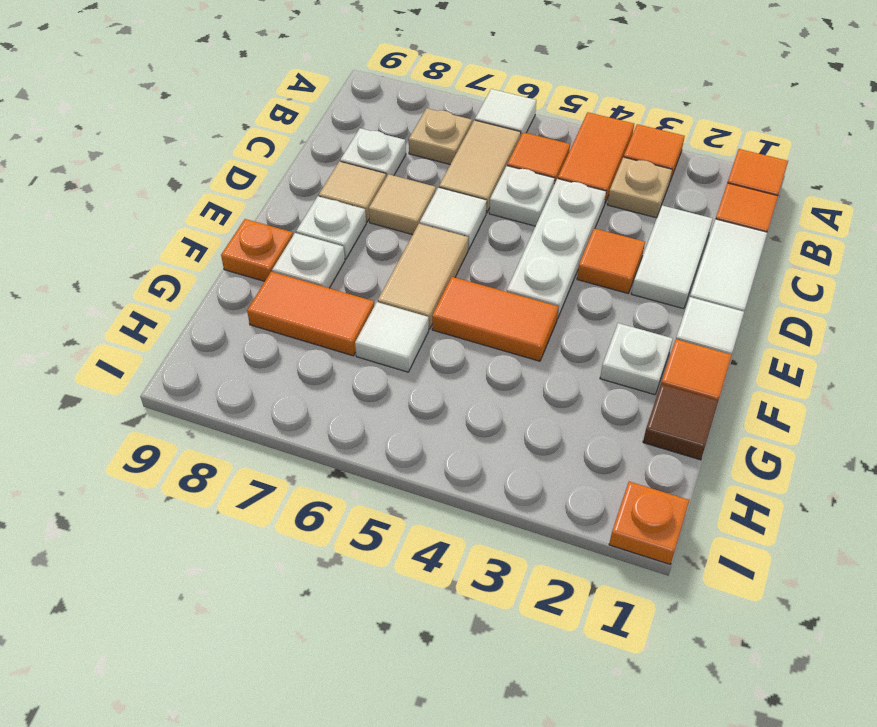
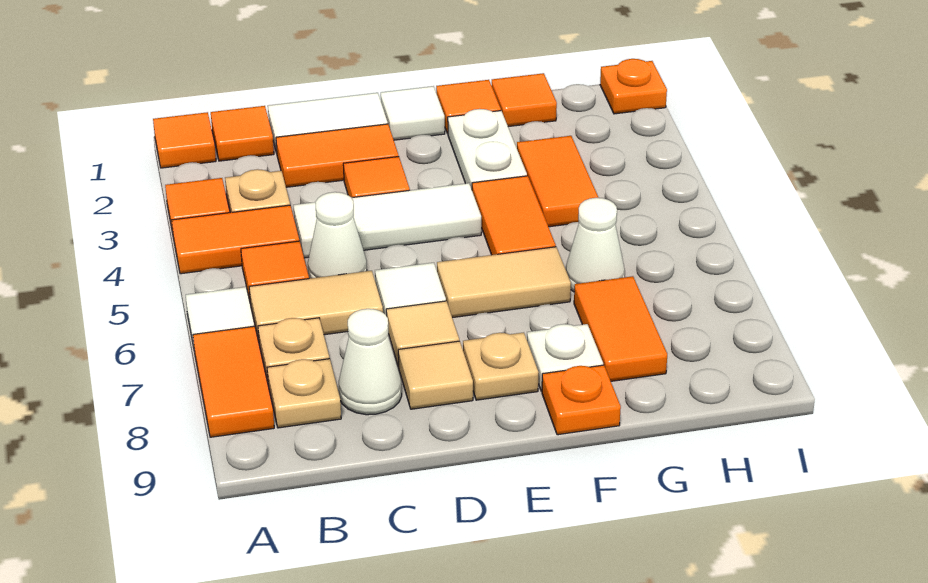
none -> orange 1x2 tile [193,326,274,437]
none -> tan 1x1 plate [267,359,341,428]
white 1x2 tile [631,205,712,309] -> orange 1x2 tile [276,124,399,187]
white 1x3 plate [507,179,606,319] -> white 1x3 tile [293,183,481,258]
white 1x1 plate [489,166,555,226] -> white 1x1 cone [308,192,367,279]
white 1x1 plate [340,128,406,177] -> white 1x1 cone [339,309,402,415]
white 1x1 plate [296,196,366,259] -> tan 1x1 plate [463,333,539,400]
white 1x1 plate [600,323,673,395] -> white 1x2 plate [448,109,527,189]
brown 1x1 tile [643,384,718,460] -> orange 1x1 tile [492,73,557,127]
none -> orange 1x2 tile [517,136,599,227]
white 1x1 tile [355,302,429,372] -> white 1x1 cone [565,198,625,292]

